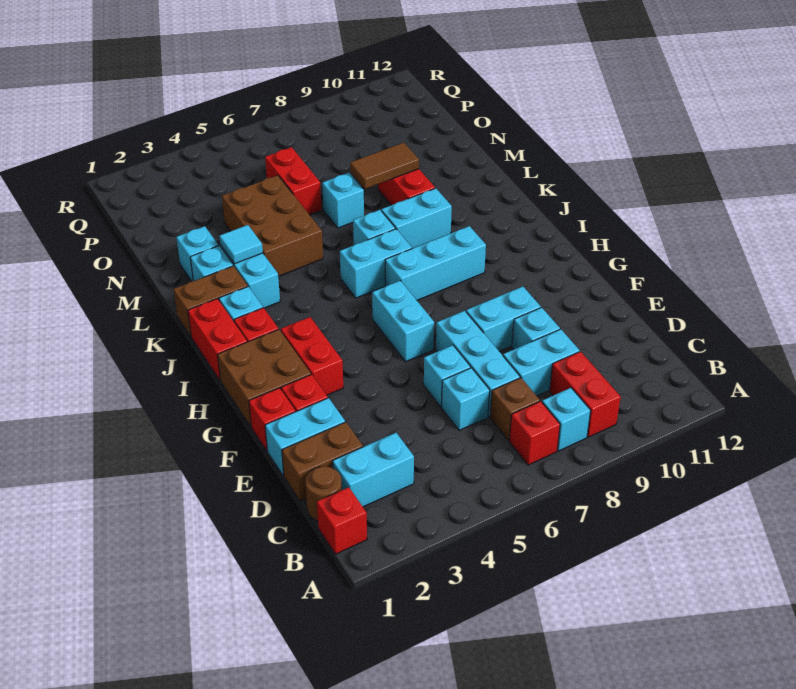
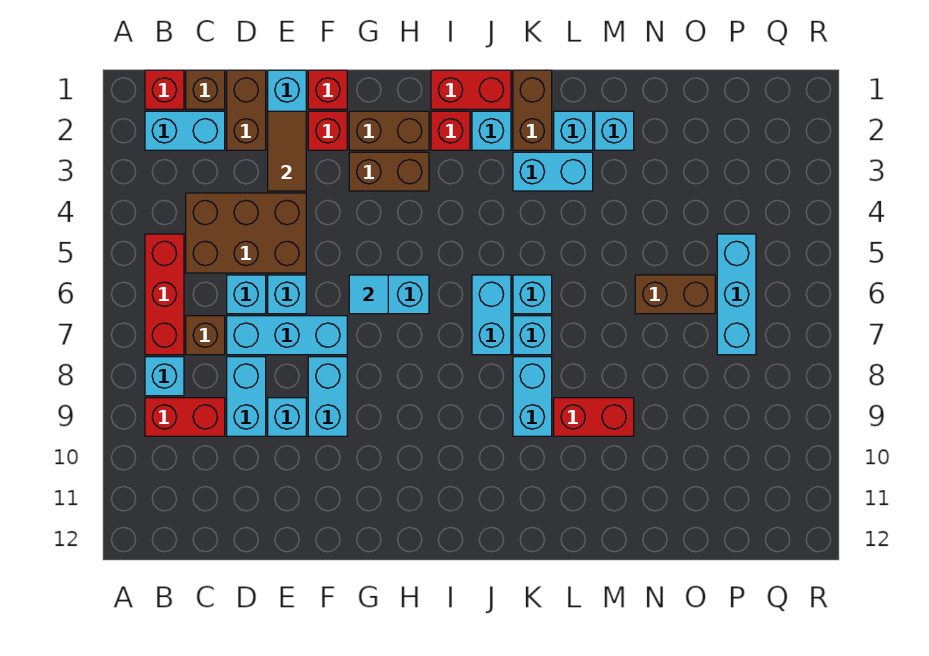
red 1x1 brick [509,401,560,465] -> red 1x3 brick [145,234,184,355]
brown 1x1 round brick [306,466,342,521] -> brown 1x1 brick [186,70,225,109]
cyan 1x2 brick [333,433,414,507] -> cyan 1x2 brick turned to [145,111,225,150]
brown 2x2 brick [217,330,311,427] -> brown 1x2 brick [349,111,429,150]
red 1x2 brick [281,317,343,395] -> brown 1x2 brick [349,152,429,191]
cyan 1x3 brick [385,226,486,300] -> cyan 1x3 brick moved to [717,234,756,355]
cyan 1x1 tile [220,225,263,264] -> cyan 1x1 tile moved to [349,275,388,314]
brown 2x3 brick [222,175,323,276] -> brown 2x3 brick moved to [186,193,306,273]
cyan 1x1 brick [322,173,364,228] -> cyan 1x1 brick moved to [513,275,552,314]
brown 1x2 tile [350,143,419,189] -> brown 1x2 tile moved to [268,111,306,191]
red 1x2 brick [265,147,322,215] -> brown 1x2 brick [635,275,715,314]

